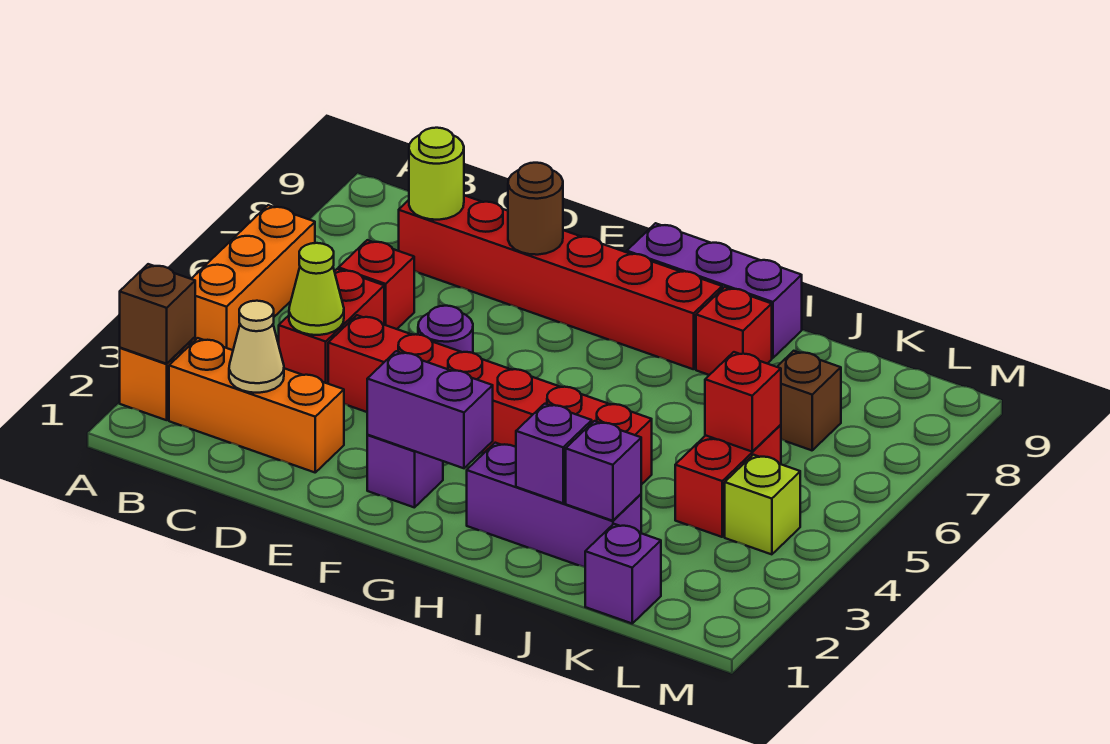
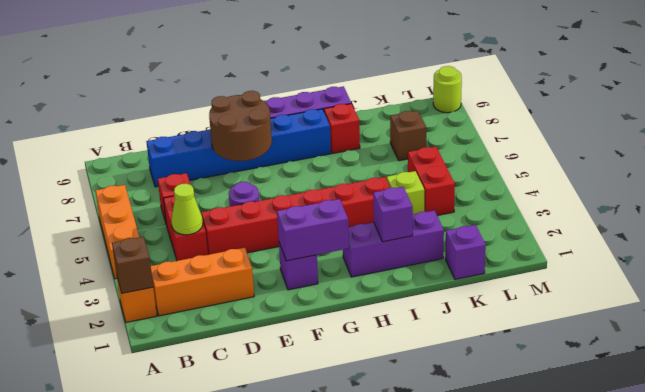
tan 1x1 cone [229,301,284,393] -> none
red 1x6 brick [399,195,722,369] -> blue 1x6 brick [146,109,331,187]
lime 1x1 round brick [409,128,464,220] -> lime 1x1 round brick moved to [433,66,462,113]
brown 1x1 round brick [508,163,563,255] -> brown 2x2 round brick [209,91,272,161]
purple 1x1 brick [566,421,641,521] -> none
red 1x1 brick [705,352,781,452] -> none
lime 1x1 brick [725,455,800,554] -> lime 1x1 brick moved to [387,171,424,214]

